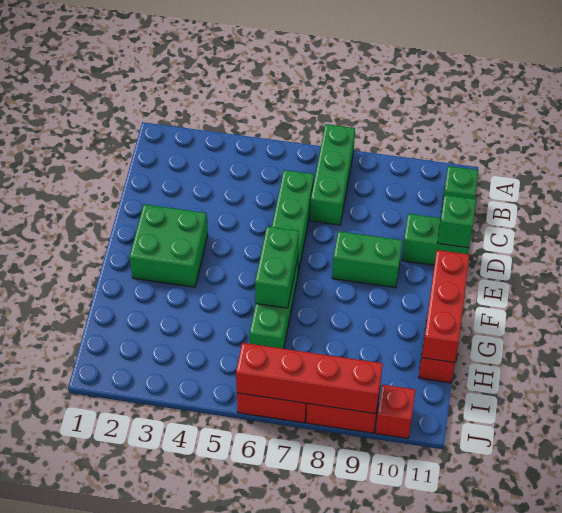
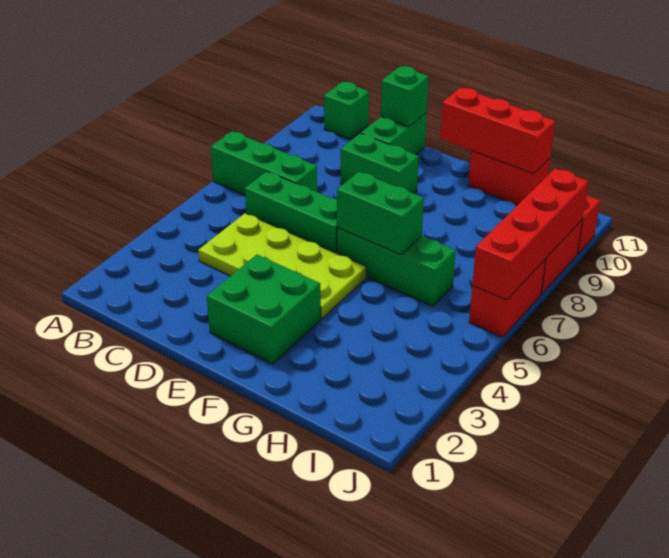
none -> lime 2x4 plate [198,213,366,319]
green 1x2 brick [332,231,402,288] -> green 1x2 brick turned to [340,133,419,193]

